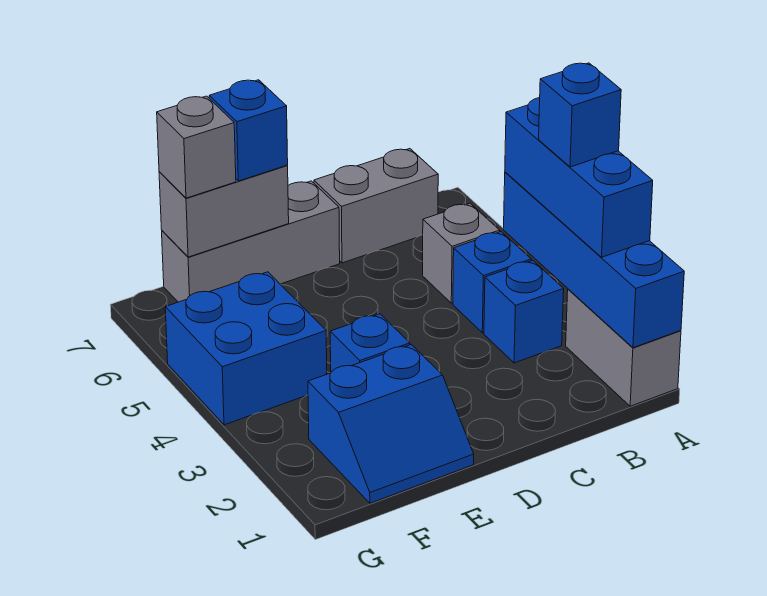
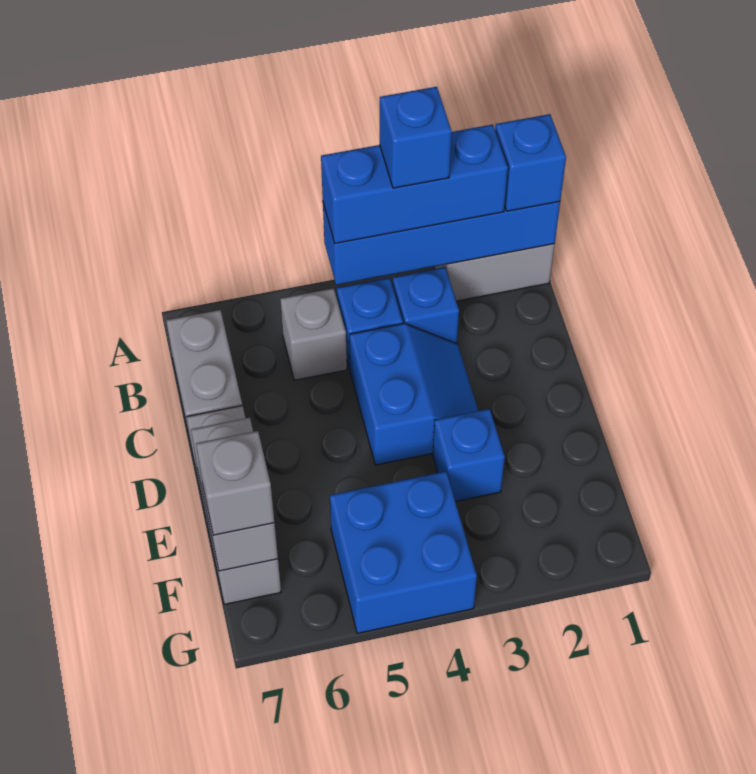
blue 2x2 slope [308,345,474,503] -> blue 2x2 slope moved to [349,323,478,465]
blue 1x1 brick [209,80,288,181] -> blue 1x1 brick moved to [495,114,566,211]

